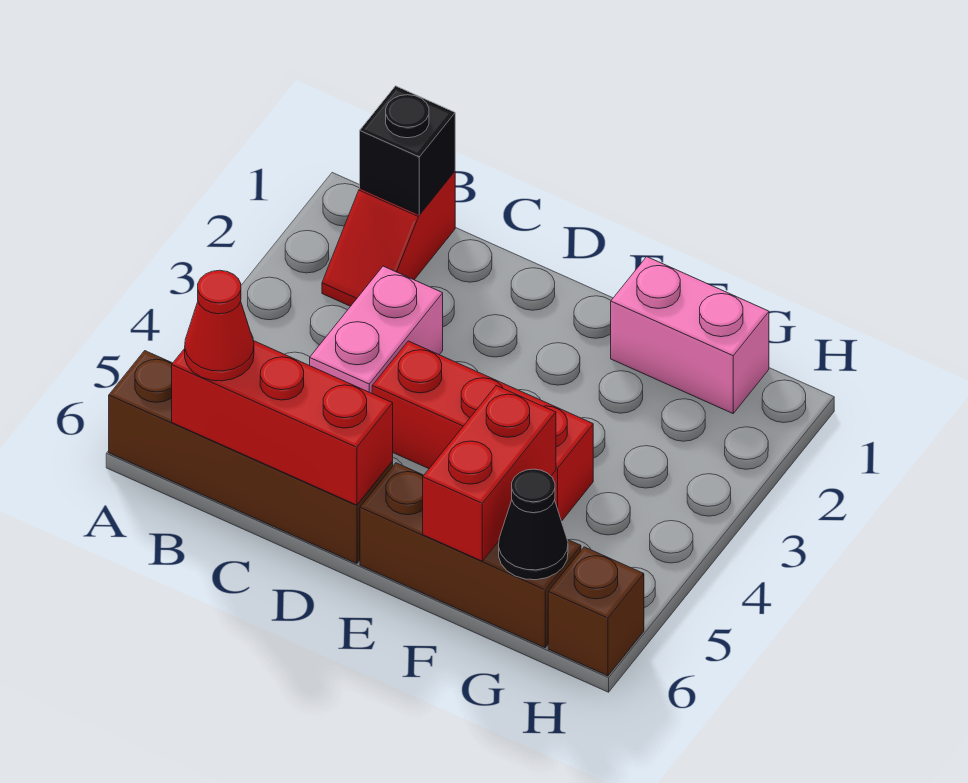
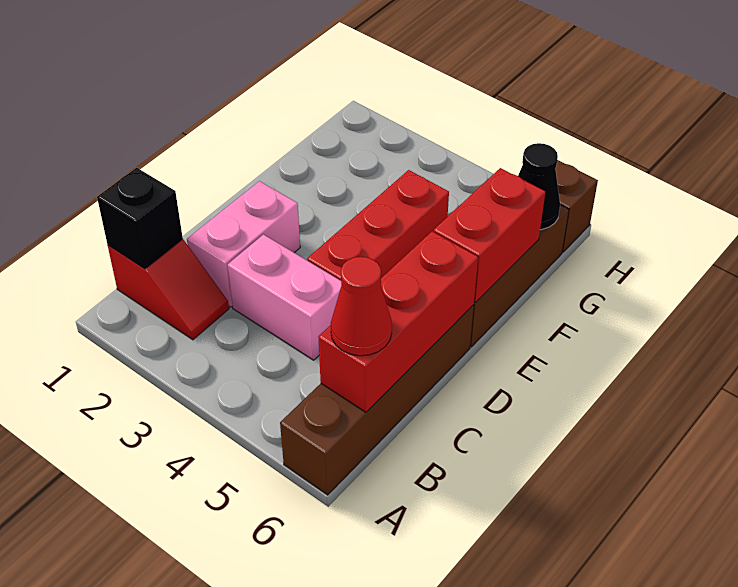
pink 1x2 brick [611,257,769,413] -> pink 1x2 brick moved to [187,181,300,307]
red 1x2 brick [423,386,556,561] -> red 1x2 brick turned to [434,168,545,303]

